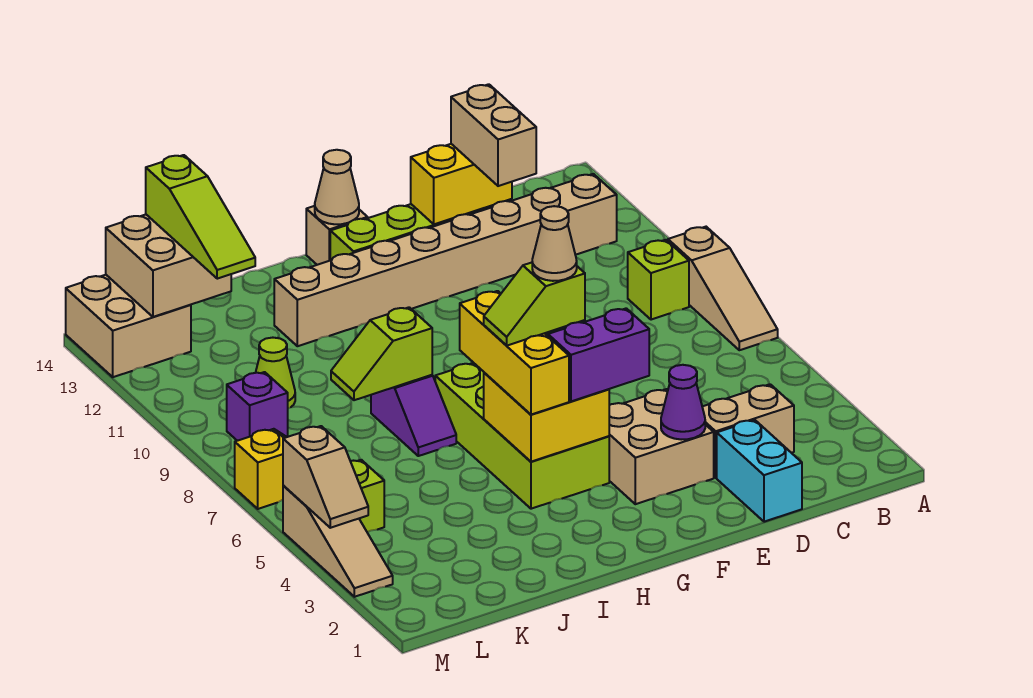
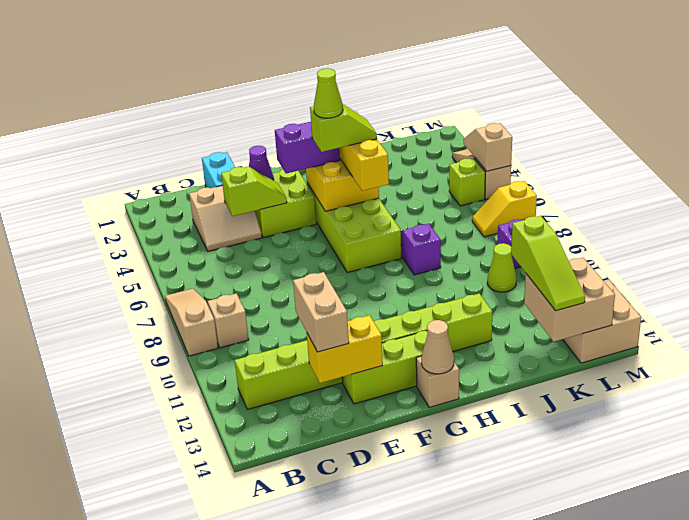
lime 1x1 brick [628,240,689,320] -> tan 1x1 brick [208,293,249,348]
tan 1x8 brick [274,174,617,346] -> lime 1x8 brick [235,294,492,409]
tan 2x2 brick [609,389,714,504] -> lime 2x2 brick [255,169,316,238]
tan 1x1 cone [532,206,577,281] -> lime 1x1 cone [314,68,343,118]
lime 1x2 slope [331,307,432,400] -> lime 1x2 slope moved to [221,166,287,216]
lime 1x3 slope [146,155,255,279] -> lime 1x3 slope turned to [511,216,585,311]

